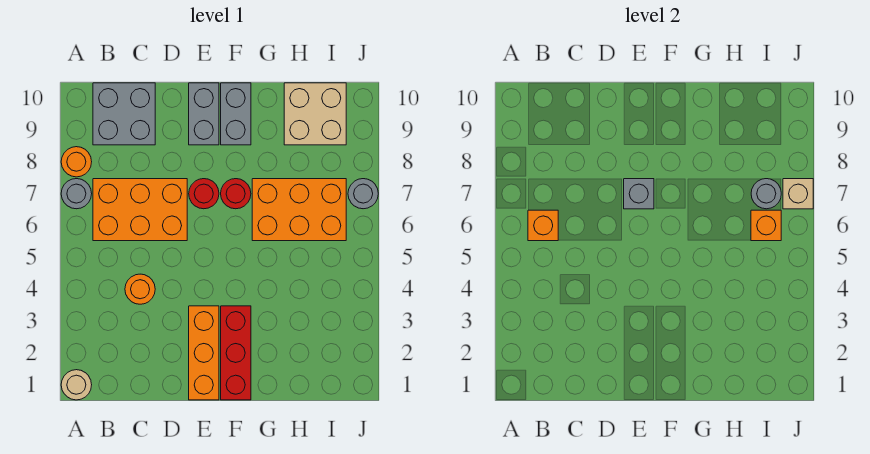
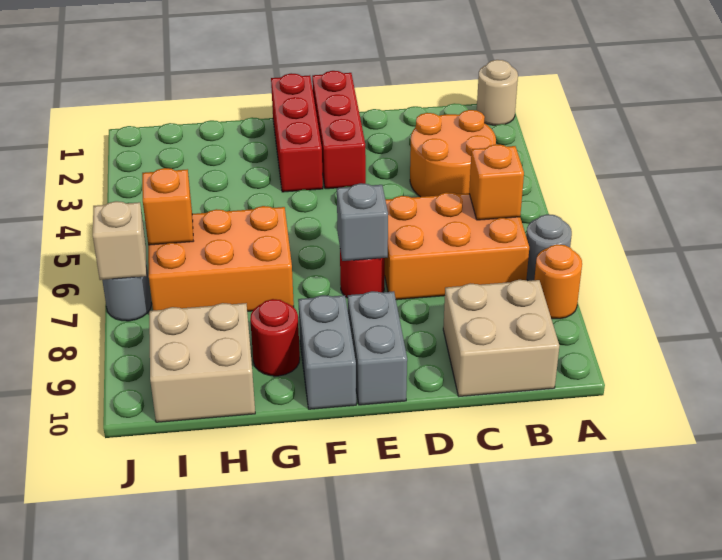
grey 2x2 brick [93,83,155,145] -> tan 2x2 brick [443,280,559,396]
orange 1x1 round brick [125,274,155,304] -> orange 2x2 round brick [410,110,496,197]
orange 1x3 brick [189,306,219,400] -> red 1x3 brick [312,71,366,189]
red 1x1 round brick [221,179,251,209] -> red 1x1 round brick moved to [250,299,300,376]
grey 1x1 round brick [751,179,781,209] -> none

